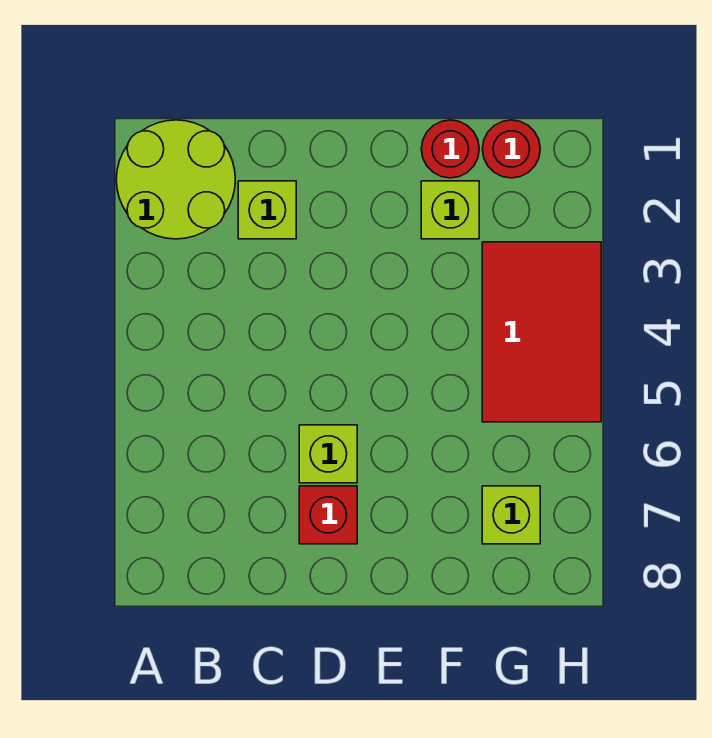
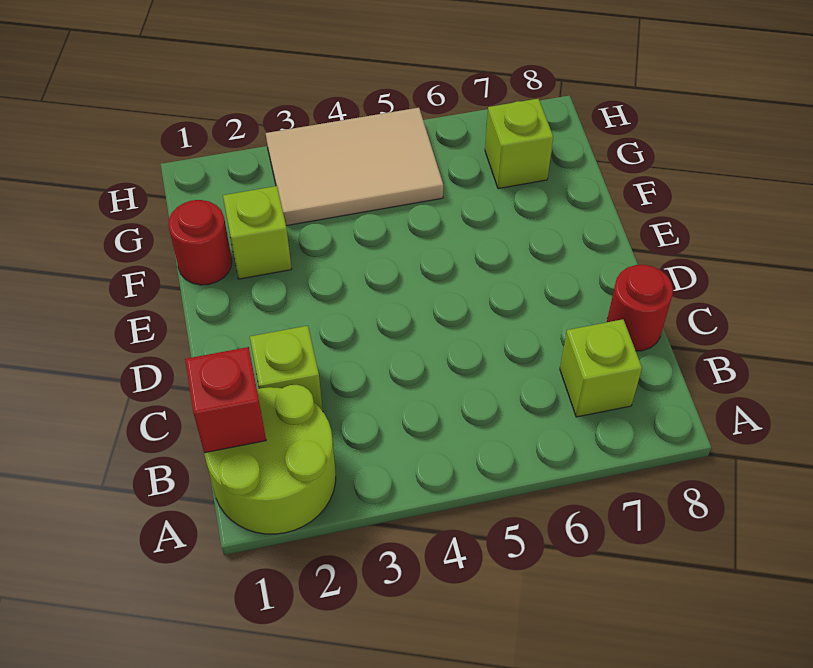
lime 1x1 brick [299,425,357,483] -> lime 1x1 brick moved to [560,319,642,417]
red 1x1 brick [299,486,357,544] -> red 1x1 brick moved to [185,347,266,453]
red 1x1 round brick [482,120,540,178] -> red 1x1 round brick moved to [607,265,673,351]
red 2x3 tile [482,242,601,422] -> tan 2x3 tile [266,108,443,226]

